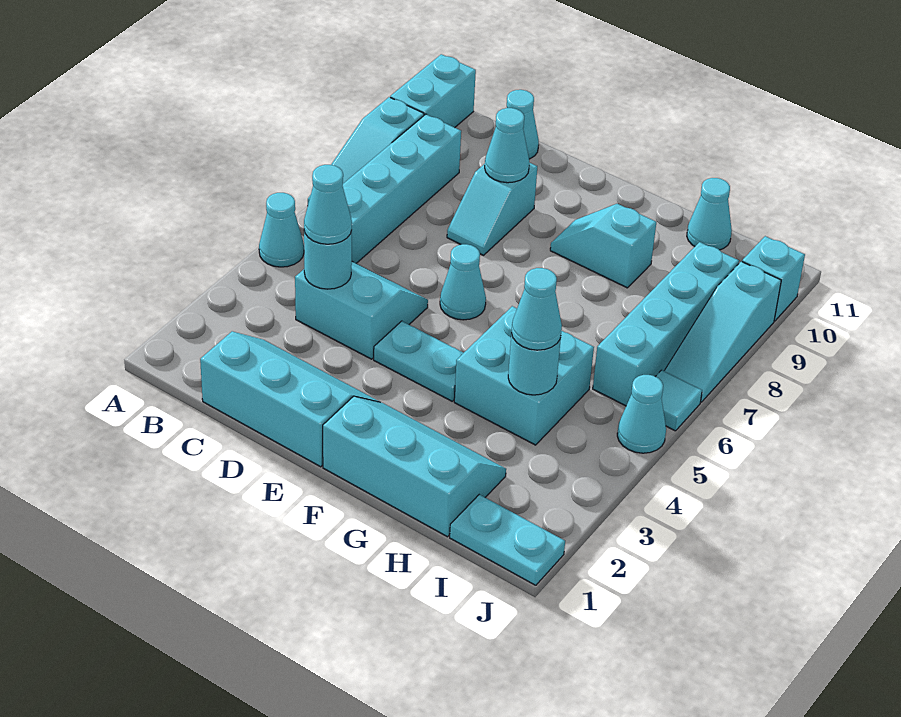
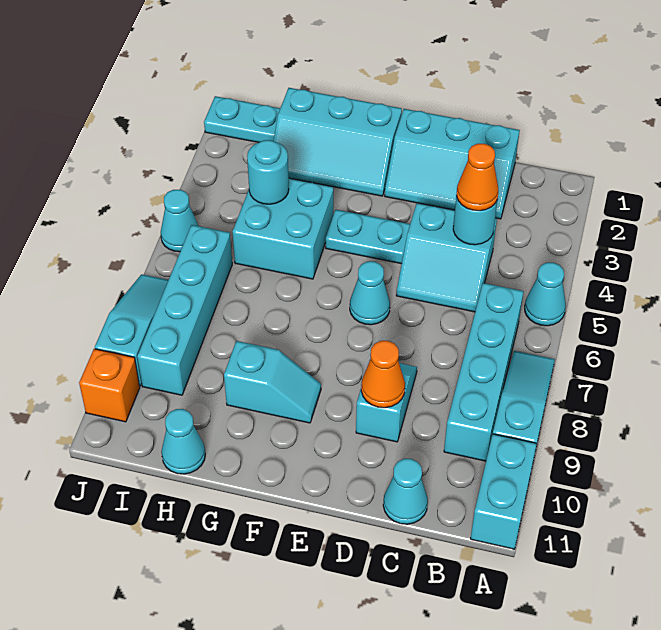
cyan 1x1 cone [304,165,352,244] -> orange 1x1 cone [456,144,498,211]
cyan 1x1 cone [485,108,529,183] -> orange 1x1 cone [361,341,405,408]
cyan 1x1 cone [511,268,562,350] -> none
cyan 1x1 tile [655,370,702,431] -> none
cyan 1x1 brick [742,236,805,321] -> orange 1x1 brick [79,349,140,422]

